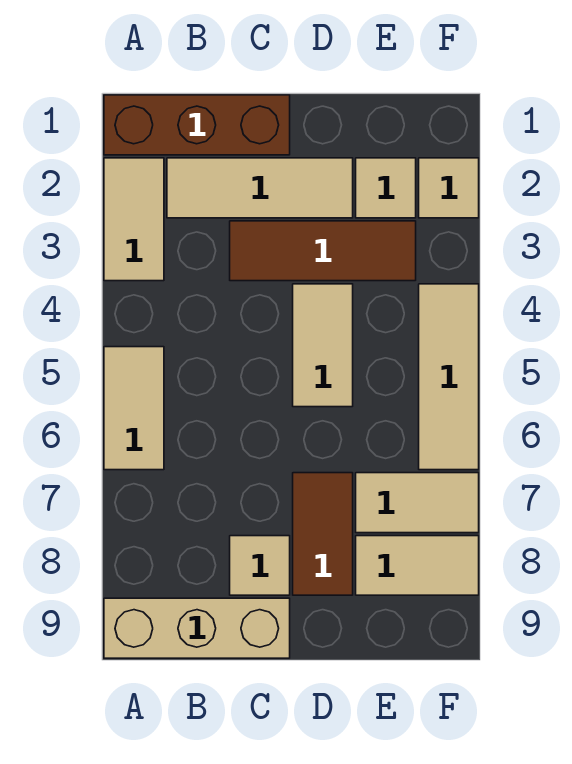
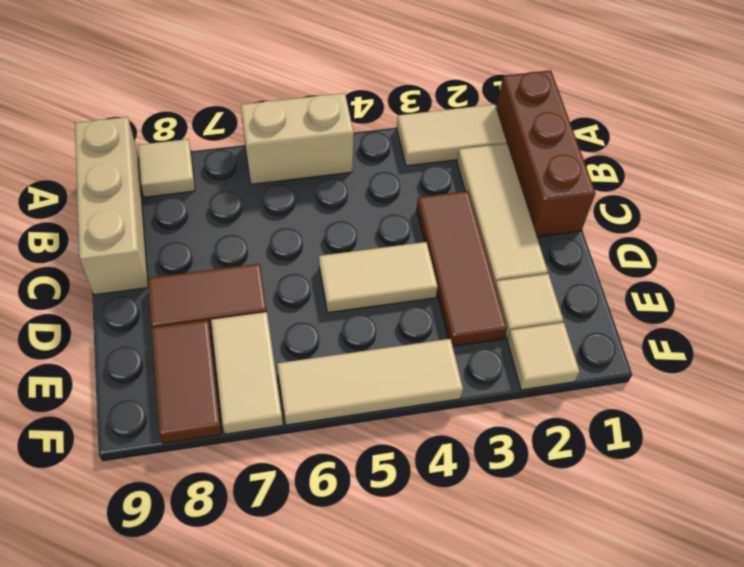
tan 1x2 tile [104,347,164,470] -> tan 1x2 brick [241,93,354,184]
tan 1x1 tile [230,536,290,595] -> tan 1x1 tile moved to [138,139,195,197]
tan 1x2 tile [356,536,479,595] -> brown 1x2 tile [152,320,222,443]

